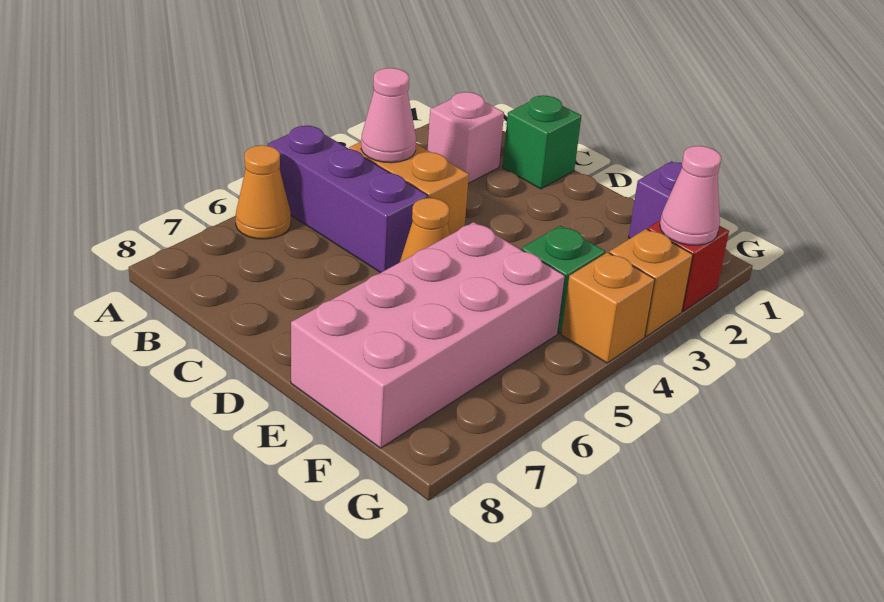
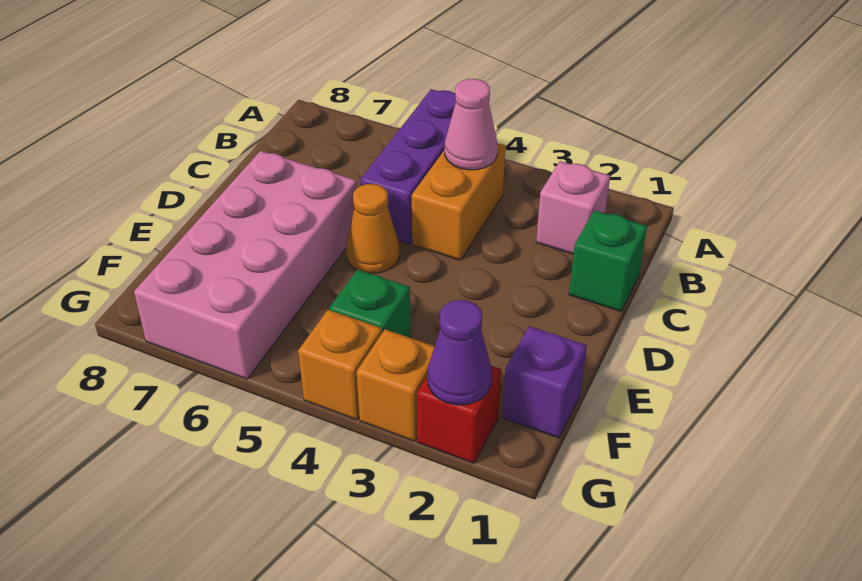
orange 1x1 cone [236,145,291,239] -> none
pink 2x4 brick [291,222,565,448] -> pink 2x4 brick turned to [134,151,357,379]
pink 1x1 cone [660,146,721,245] -> purple 1x1 cone [428,300,492,405]

